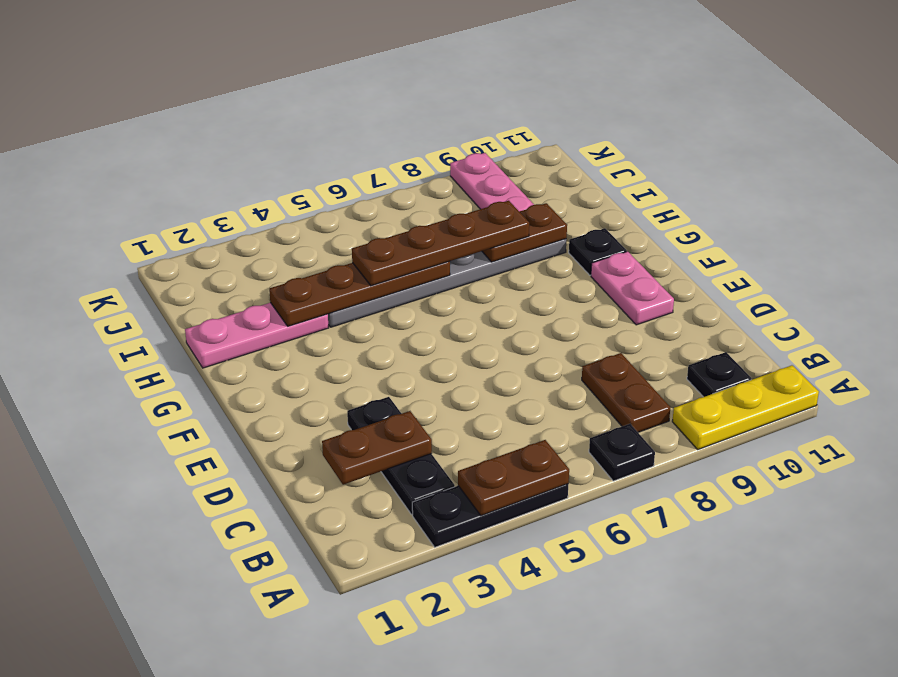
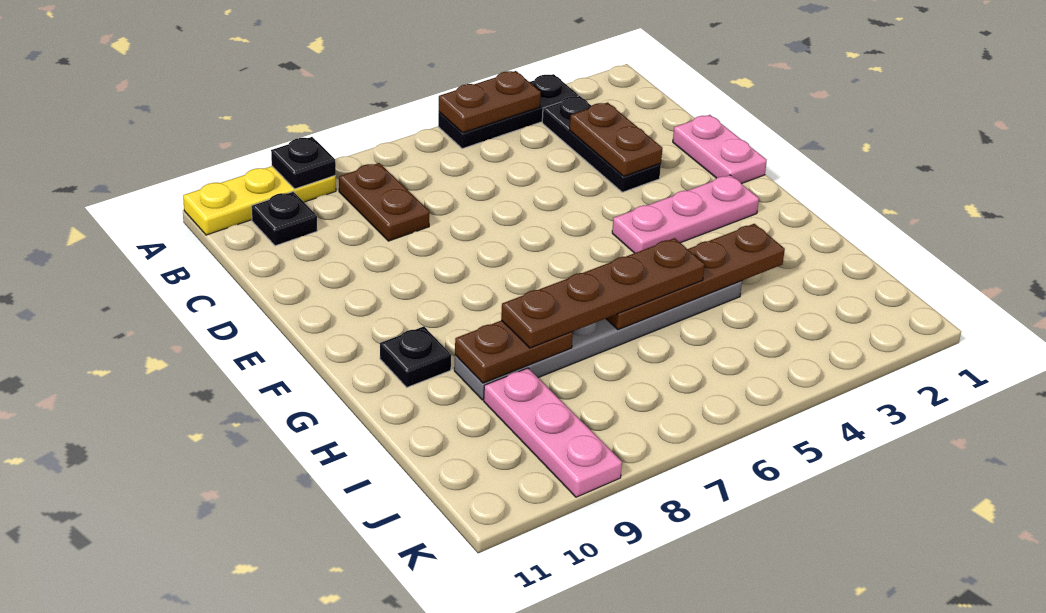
black 1x1 plate [589,424,655,481] -> black 1x1 plate moved to [271,137,336,189]
brown 1x2 plate [322,411,432,485] -> brown 1x2 plate turned to [570,102,662,176]
pink 1x2 plate [591,251,674,325] -> pink 1x2 plate moved to [673,115,767,184]
pink 1x3 plate [185,303,329,368] -> pink 1x3 plate moved to [612,175,759,253]

